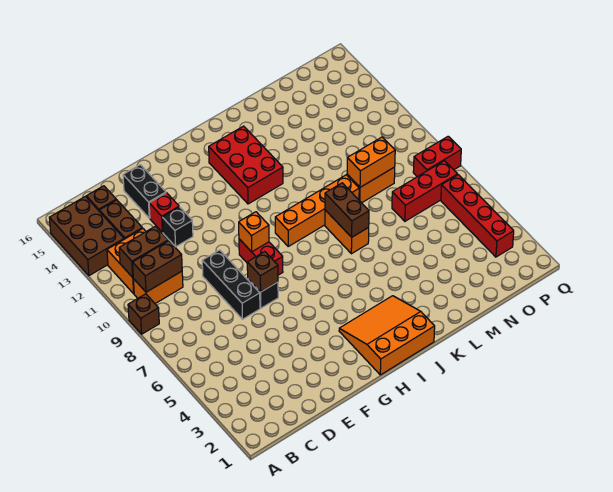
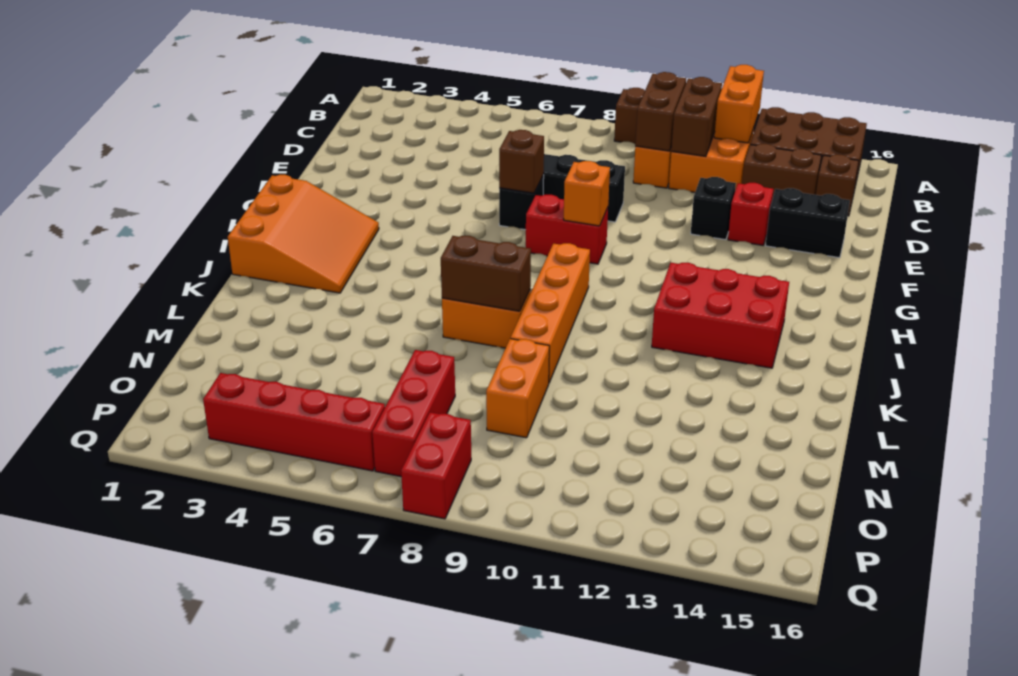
orange 1x2 brick [347,137,395,187] -> orange 1x2 brick moved to [714,65,764,143]

